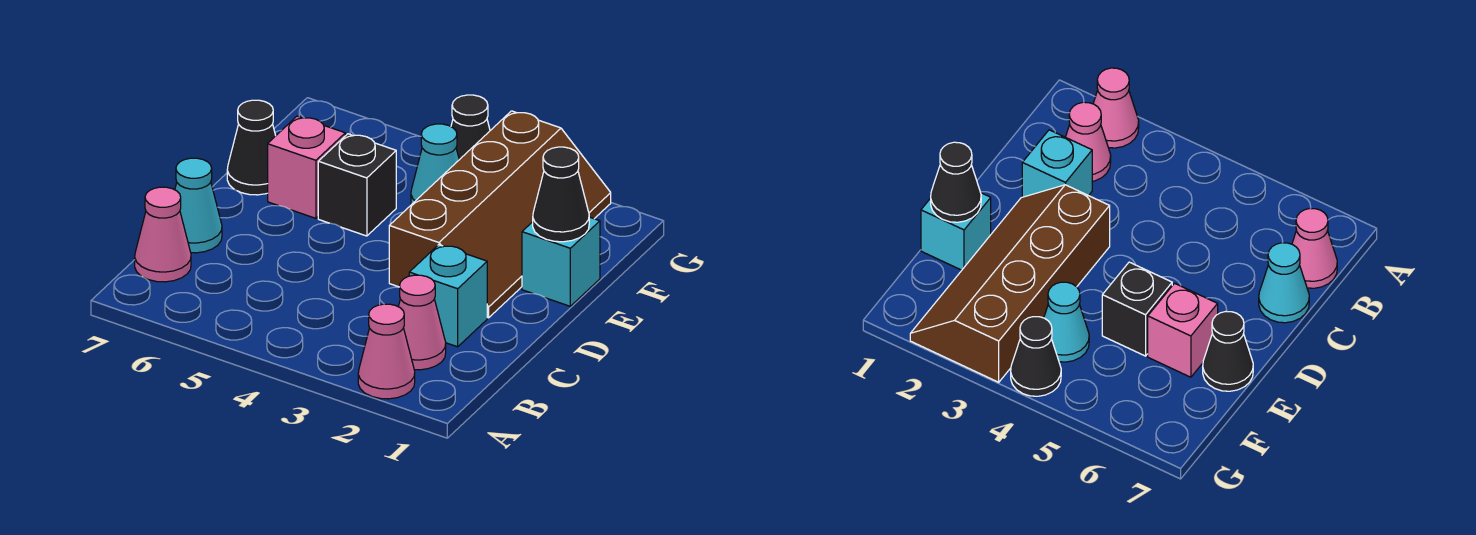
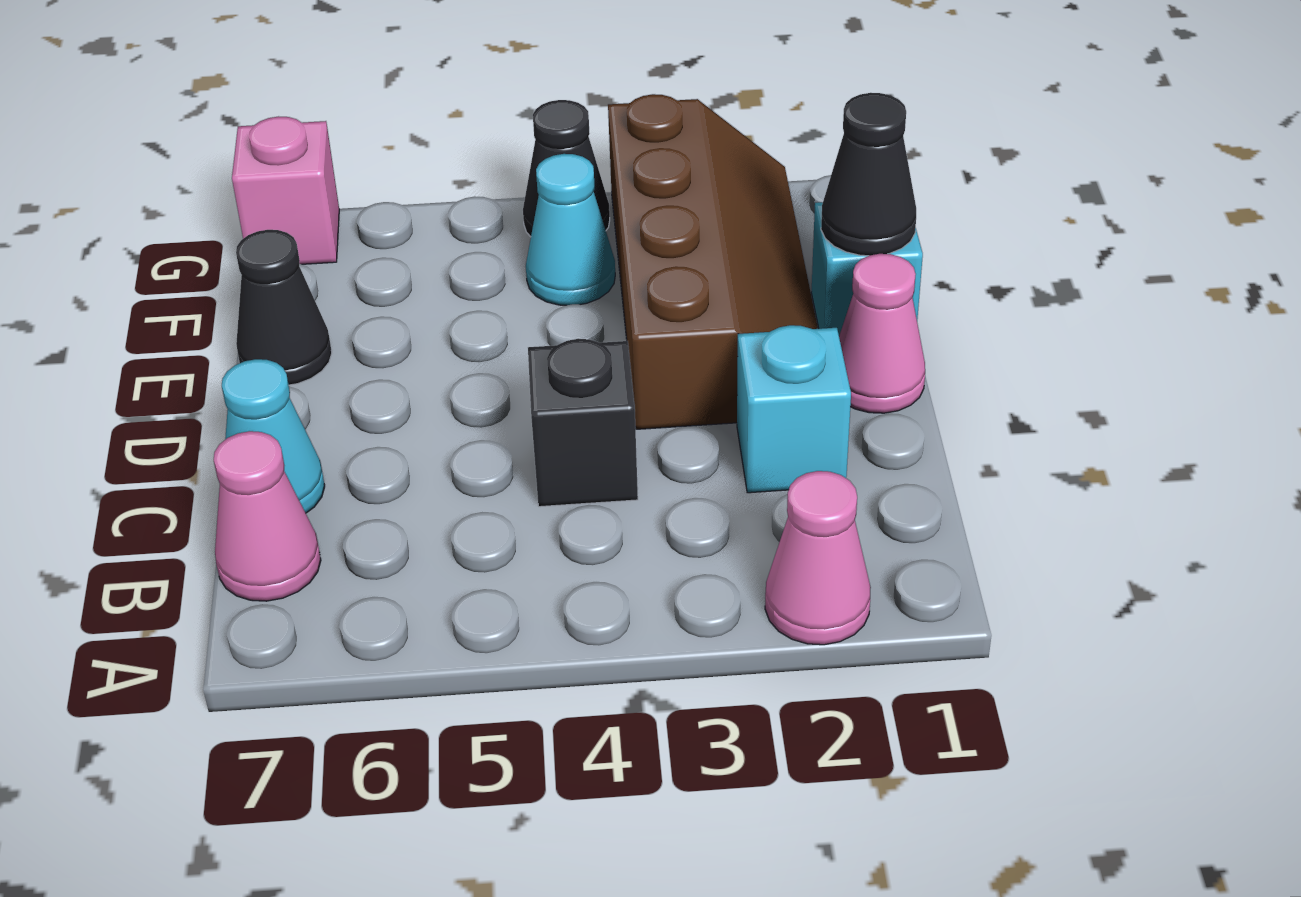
pink 1x1 cone [398,275,446,370] -> pink 1x1 cone moved to [839,254,925,413]
black 1x1 brick [318,134,396,236] -> black 1x1 brick moved to [528,339,638,507]
pink 1x1 brick [268,116,345,218] -> pink 1x1 brick moved to [232,116,339,264]

